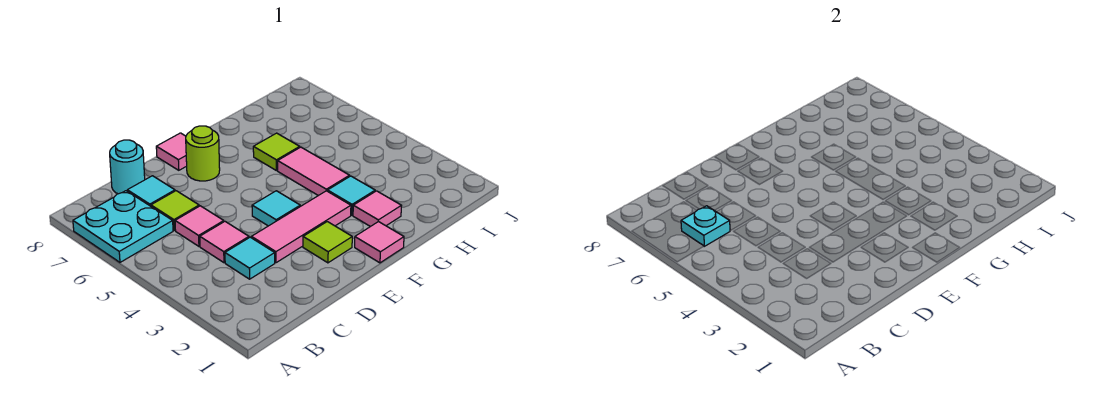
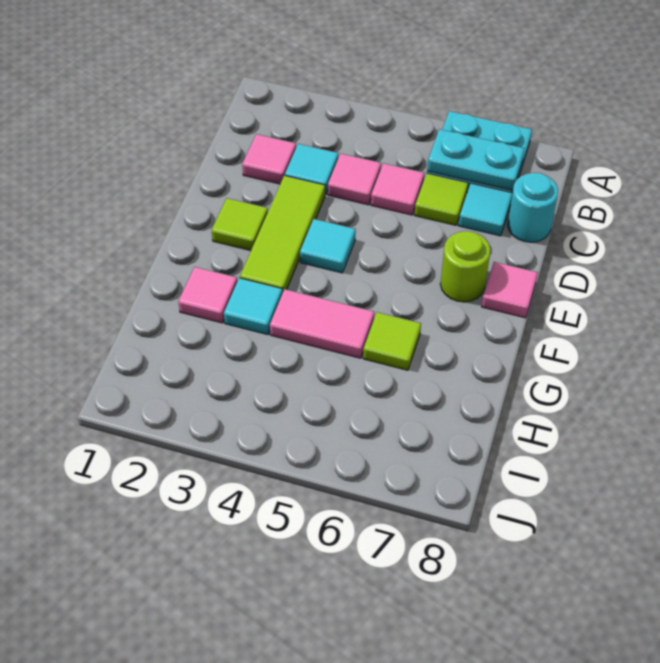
cyan 1x1 plate [681,206,730,246] -> cyan 1x2 plate [427,129,525,191]
pink 1x3 tile [251,191,351,263] -> lime 1x3 tile [240,175,325,293]
pink 1x1 tile [355,221,404,263] -> pink 1x1 tile moved to [242,134,296,184]

